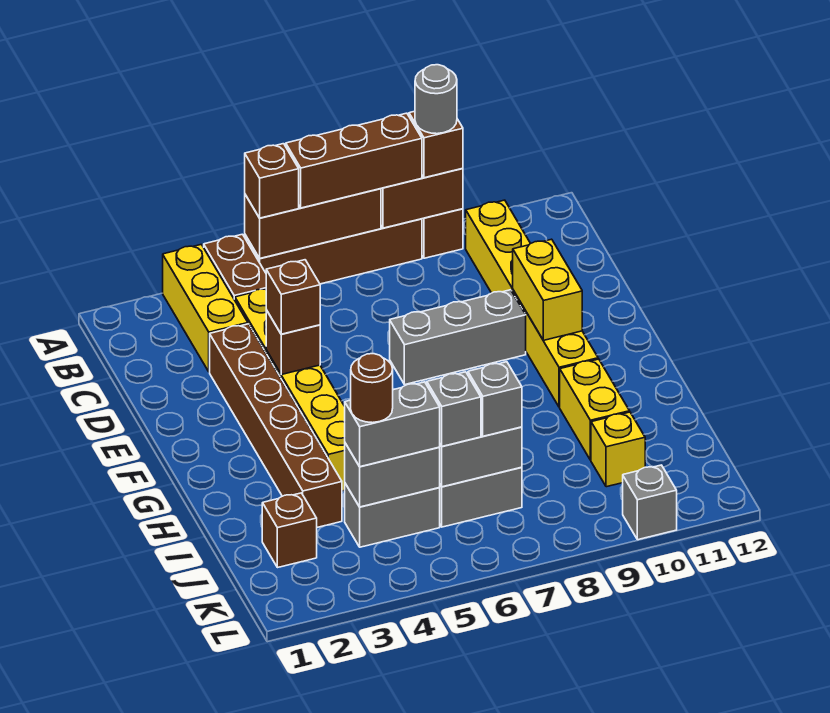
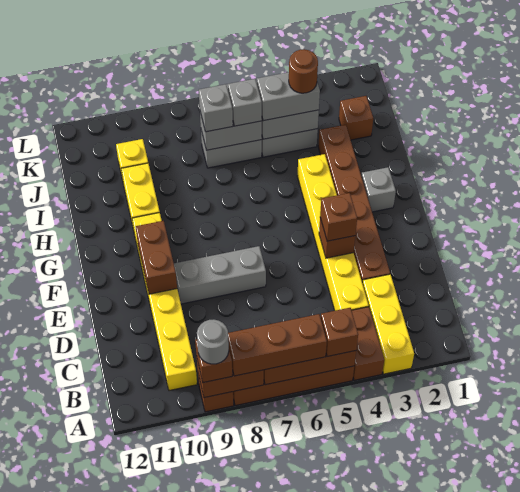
yellow 1x2 brick [513,239,582,340] -> brown 1x2 brick [135,221,177,294]
grey 1x1 brick [623,465,677,540] -> grey 1x1 brick moved to [361,167,396,212]

